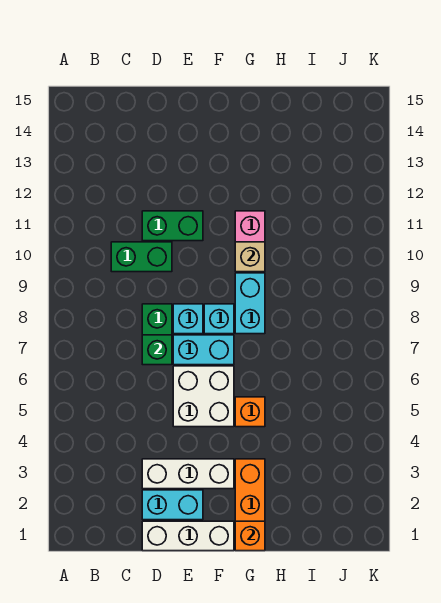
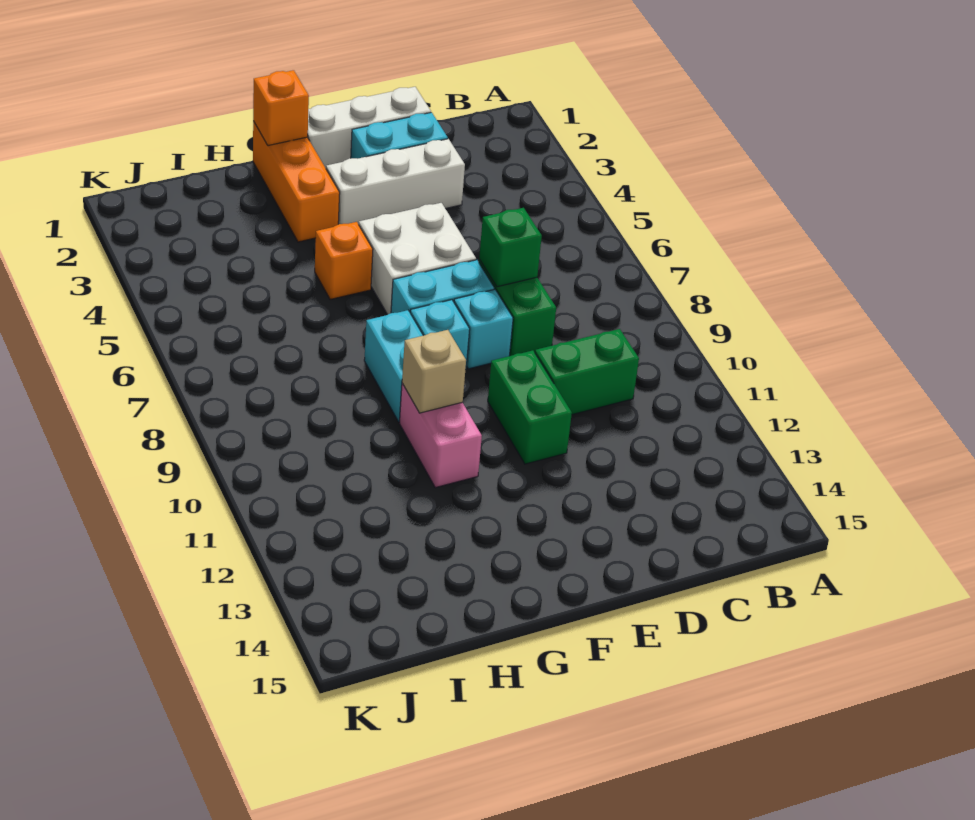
green 1x2 brick [142,211,203,241] -> green 1x2 brick turned to [488,350,572,464]

